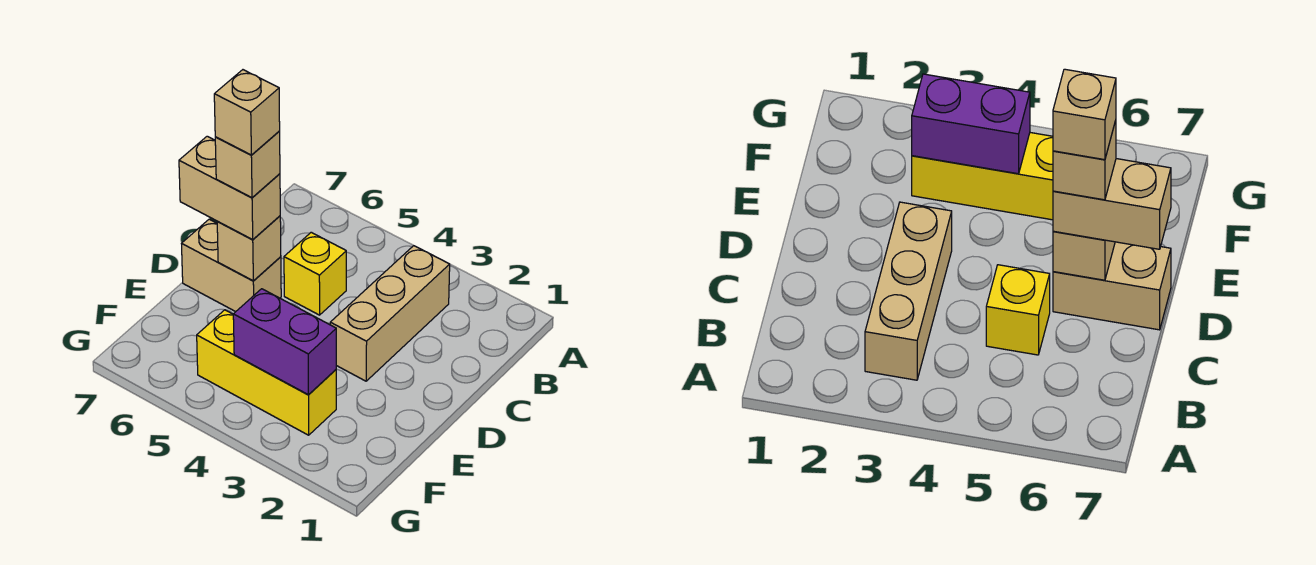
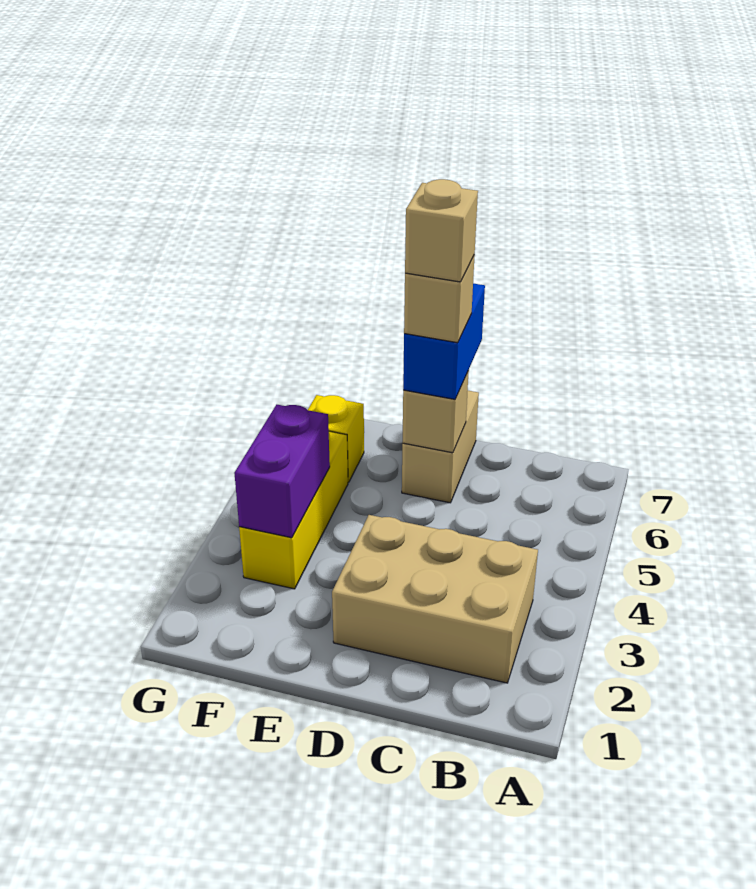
tan 1x3 brick [330,246,450,381] -> tan 2x3 brick [332,515,538,683]
yellow 1x1 brick [284,232,346,315] -> yellow 1x1 brick moved to [308,395,364,482]
tan 1x2 brick [179,136,280,239] -> blue 1x2 brick [403,283,485,399]

